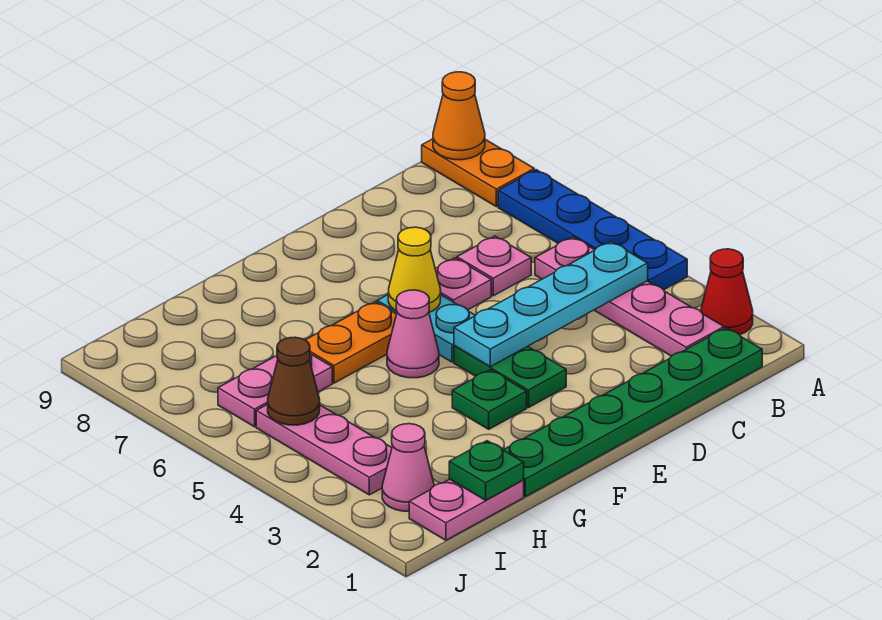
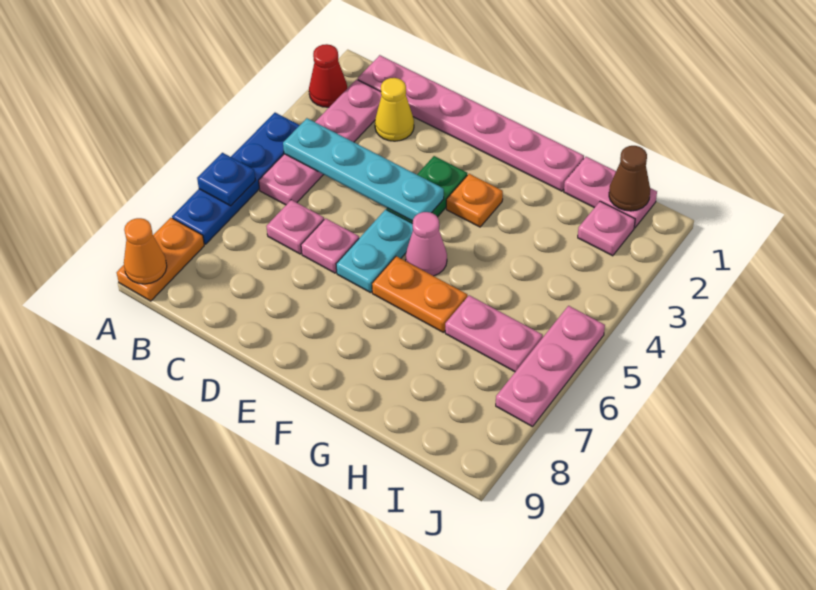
none -> blue 1x1 plate [197,153,255,206]
green 1x6 plate [504,328,762,497] -> pink 1x6 plate [358,55,584,191]
yellow 1x1 cone [388,227,441,312] -> yellow 1x1 cone moved to [375,78,414,141]
green 1x1 plate [452,370,527,429] -> orange 1x1 plate [446,174,503,227]
green 1x1 plate [449,441,524,500] -> none
pink 1x1 cone [382,424,434,511] -> pink 1x1 plate [578,201,635,256]
pink 1x3 plate [256,404,392,495] -> pink 1x3 plate moved to [496,306,605,427]
brown 1x1 cone [268,337,320,425] -> brown 1x1 cone moved to [609,146,650,211]

